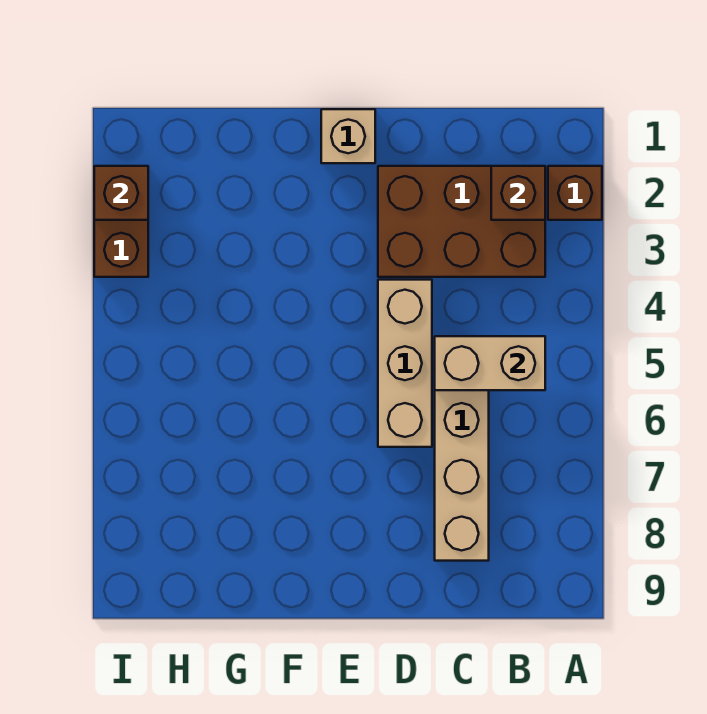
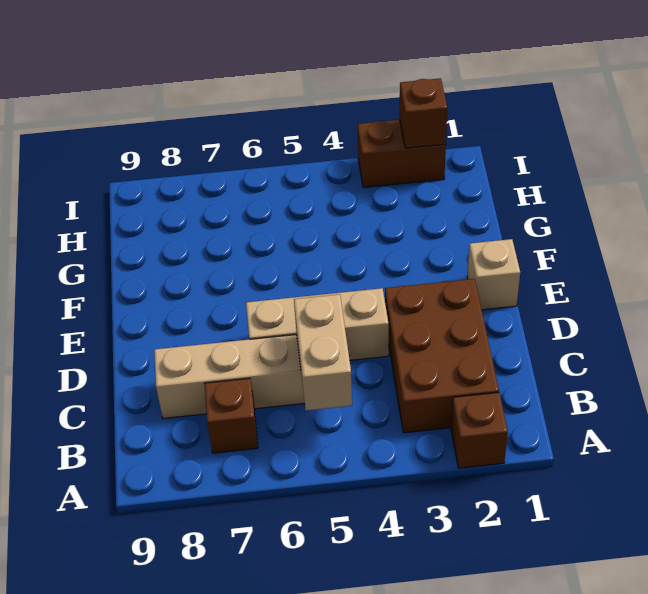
brown 1x1 brick [491,166,545,220] -> brown 1x1 brick moved to [204,378,258,453]

